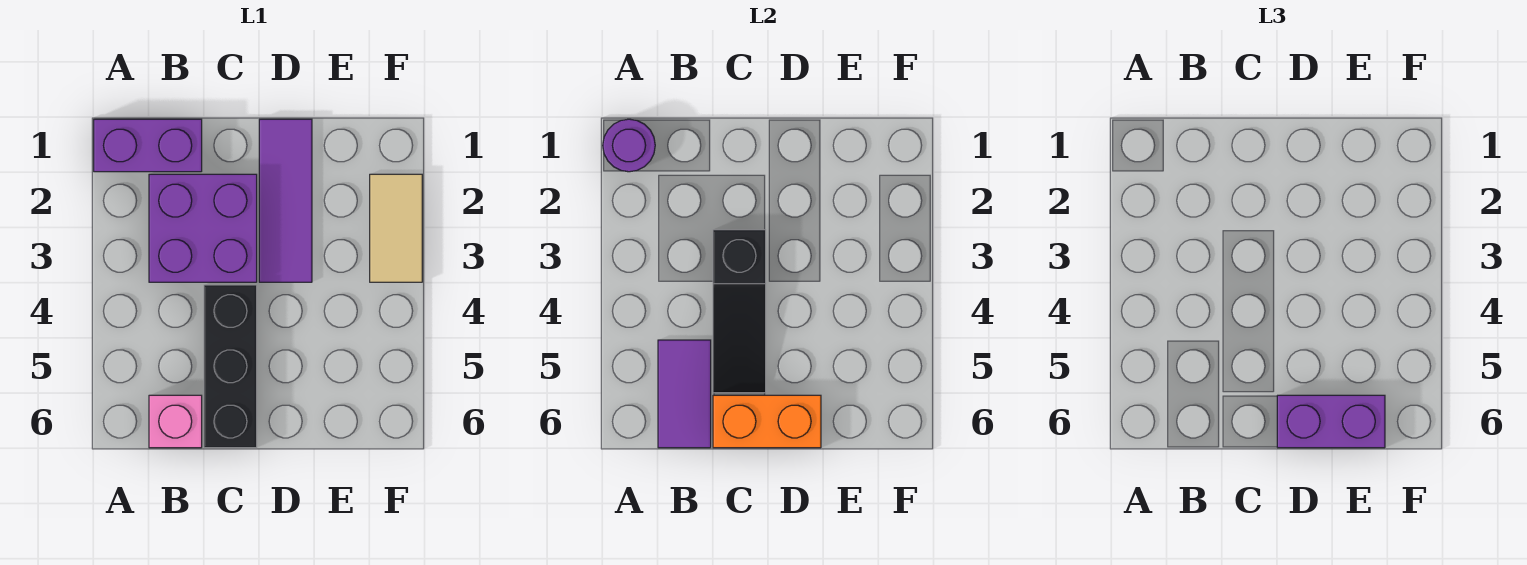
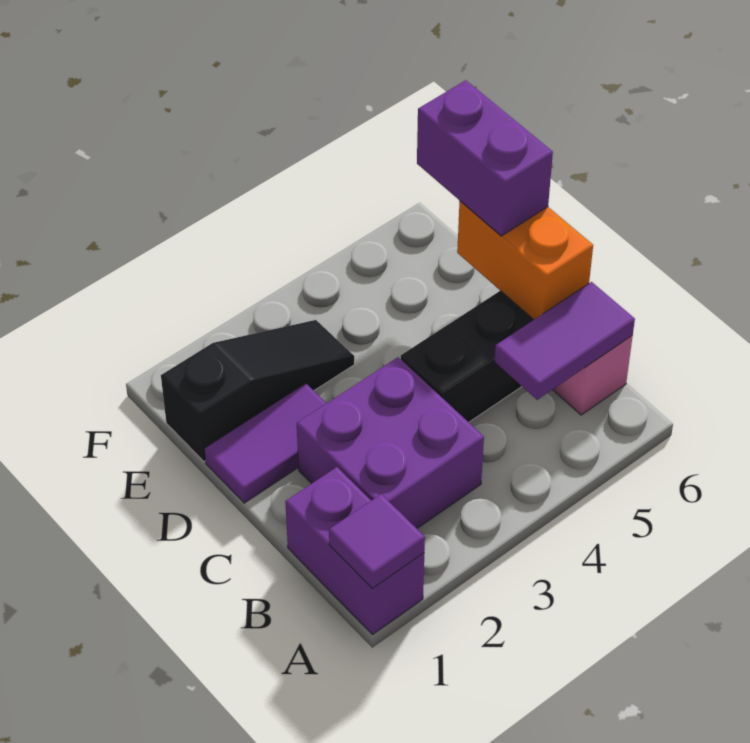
purple 1x1 round brick [603,119,655,172] -> purple 1x1 tile [329,494,425,589]
black 1x3 slope [713,230,766,393] -> black 1x3 slope moved to [161,320,354,461]
purple 1x3 tile [259,119,312,282] -> purple 1x2 tile [204,383,326,503]
tan 1x2 tile [370,174,422,282] -> none

